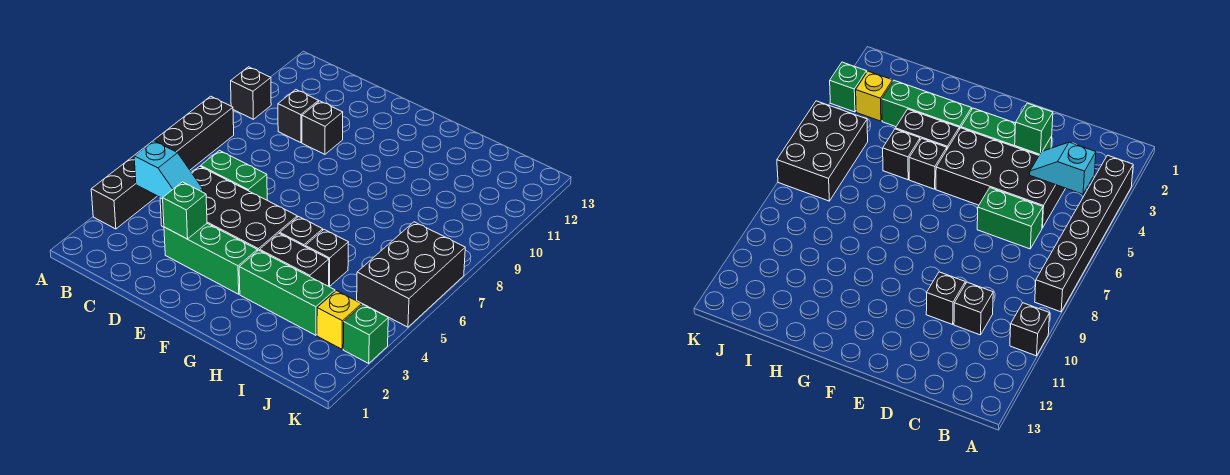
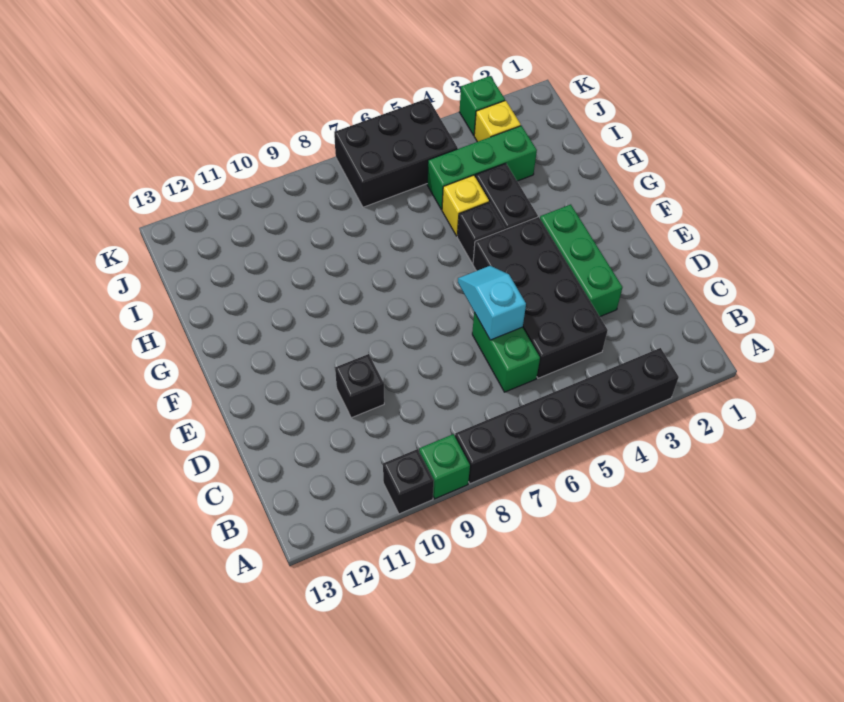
cyan 1x2 slope [134,141,203,199] -> cyan 1x2 slope moved to [458,266,526,340]
black 1x1 brick [278,90,319,143] -> none
green 1x1 brick [163,182,207,239] -> green 1x1 brick moved to [419,434,470,499]
green 1x3 brick [239,250,335,335] -> green 1x3 brick turned to [427,126,537,210]
black 1x1 brick [305,230,348,286] -> yellow 1x1 brick [442,175,489,236]

